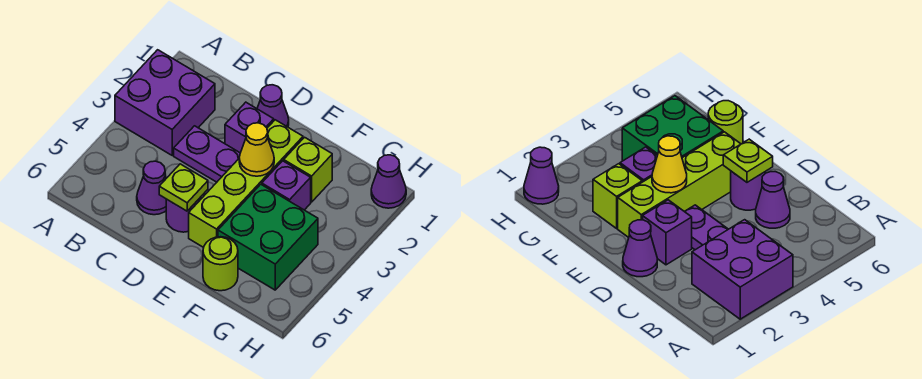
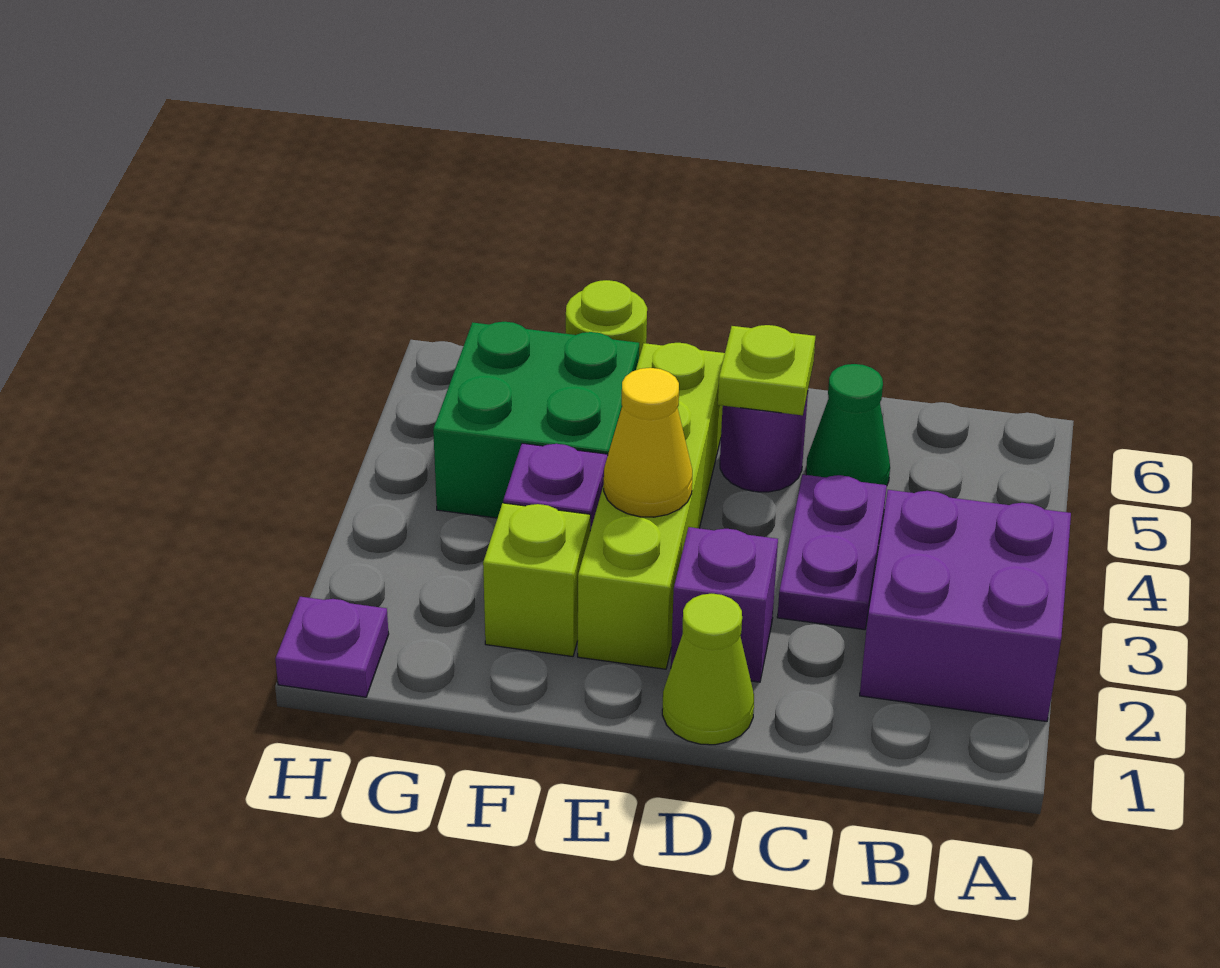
purple 1x2 plate [174,126,240,182] -> purple 1x2 plate turned to [777,475,887,630]
purple 1x1 cone [137,161,166,215] -> green 1x1 cone [806,364,890,485]
purple 1x1 cone [257,85,289,127] -> lime 1x1 cone [662,594,754,745]
purple 1x1 cone [371,155,406,208] -> purple 1x1 plate [275,597,389,697]

